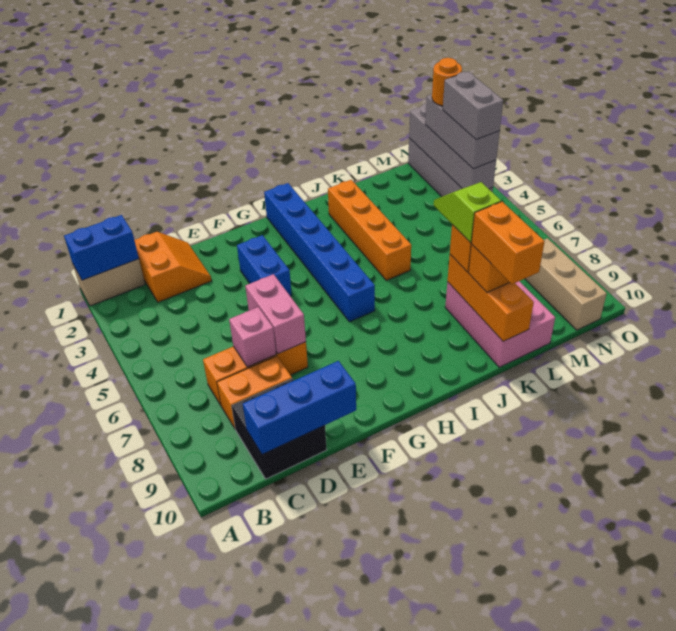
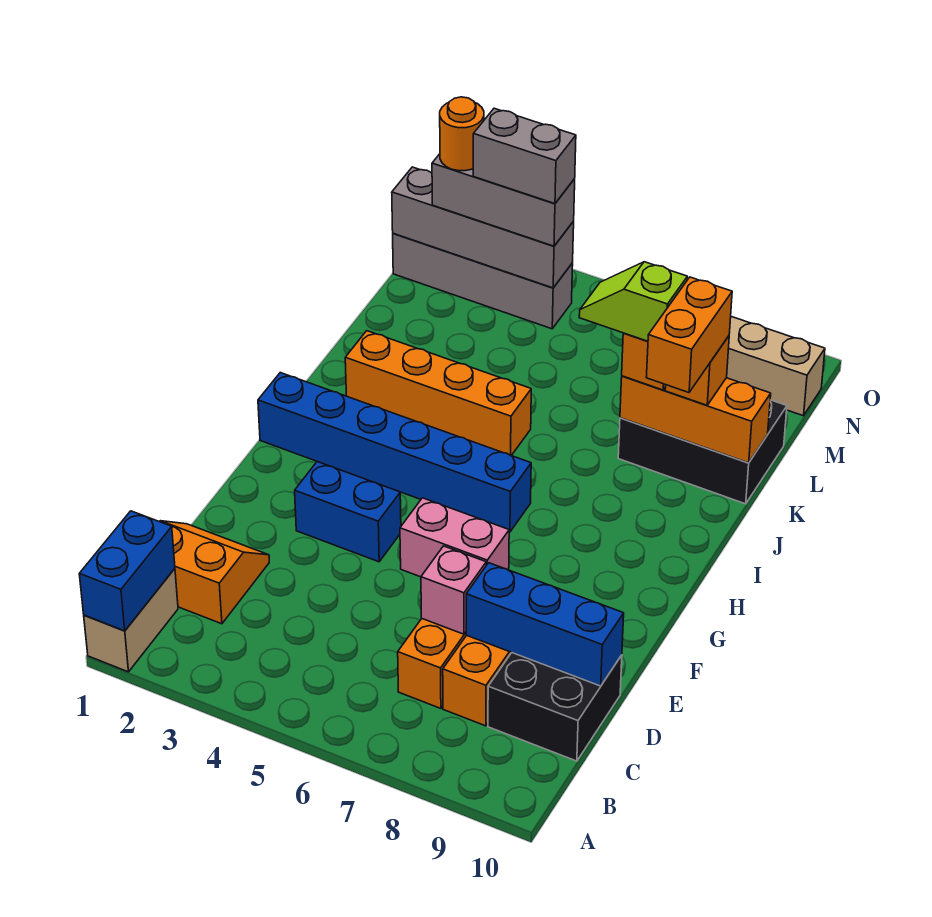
blue 1x3 brick [243,361,356,455] -> blue 1x3 brick turned to [466,563,624,686]
pink 2x3 brick [445,281,555,367] -> black 2x3 brick [618,400,787,504]
orange 1x2 brick [471,202,545,284] -> orange 1x2 brick turned to [646,277,732,393]

